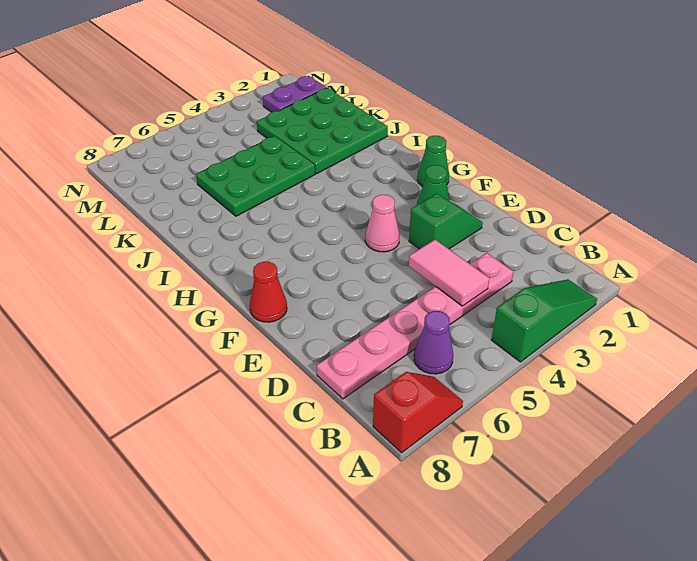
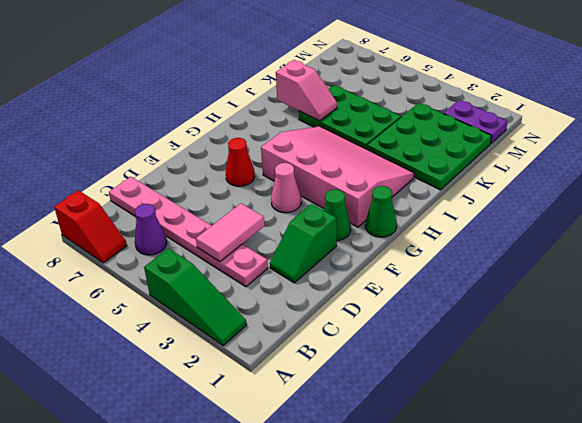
green 1x2 slope [409,194,483,249] -> green 1x2 slope turned to [270,204,337,283]
red 1x1 cone [250,262,287,322] -> red 1x1 cone moved to [226,138,255,186]
none -> pink 3x4 slope [261,126,414,227]
none -> pink 1x2 slope [276,60,337,121]

